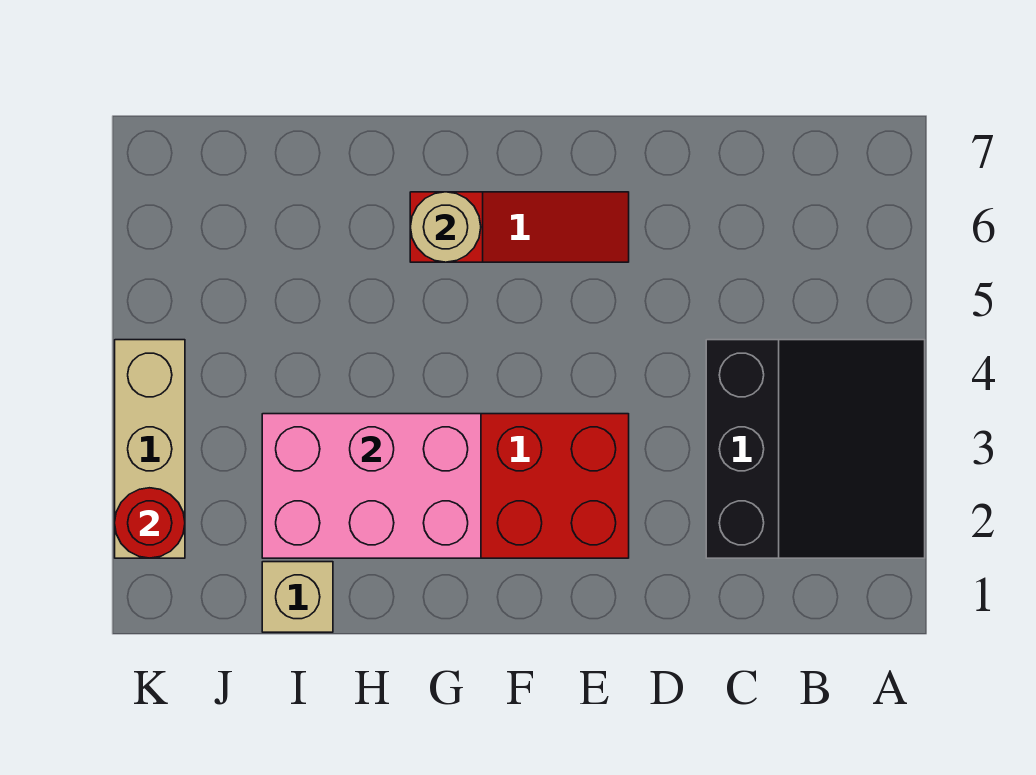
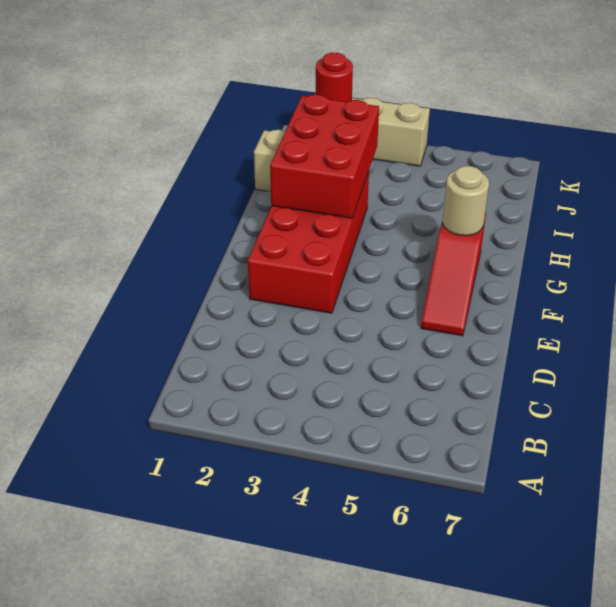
black 3x3 slope [706,340,925,558] -> none
pink 2x3 brick [262,414,481,558] -> red 2x3 brick [270,95,379,218]

